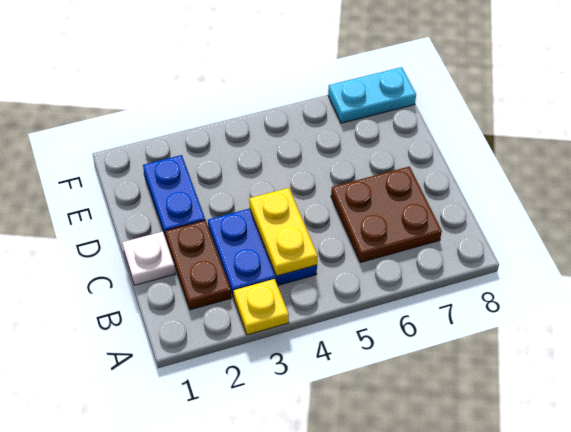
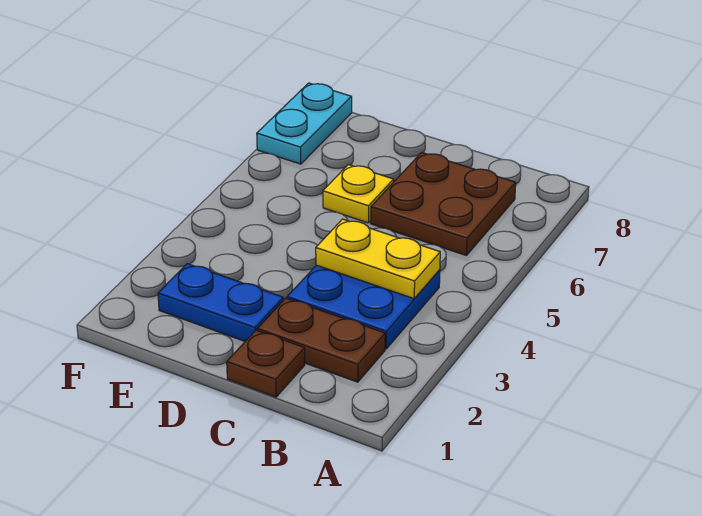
yellow 1x1 plate [234,279,289,335] -> yellow 1x1 plate moved to [323,165,394,223]
white 1x1 plate [122,232,176,285] -> brown 1x1 plate [227,330,305,397]

